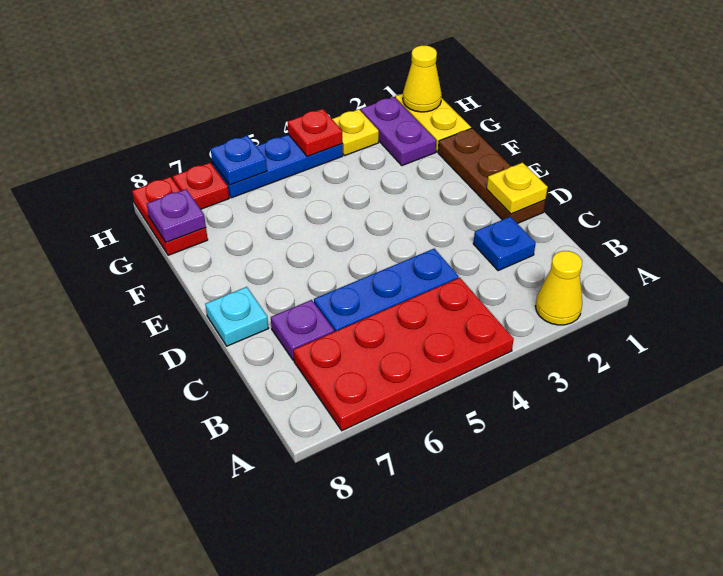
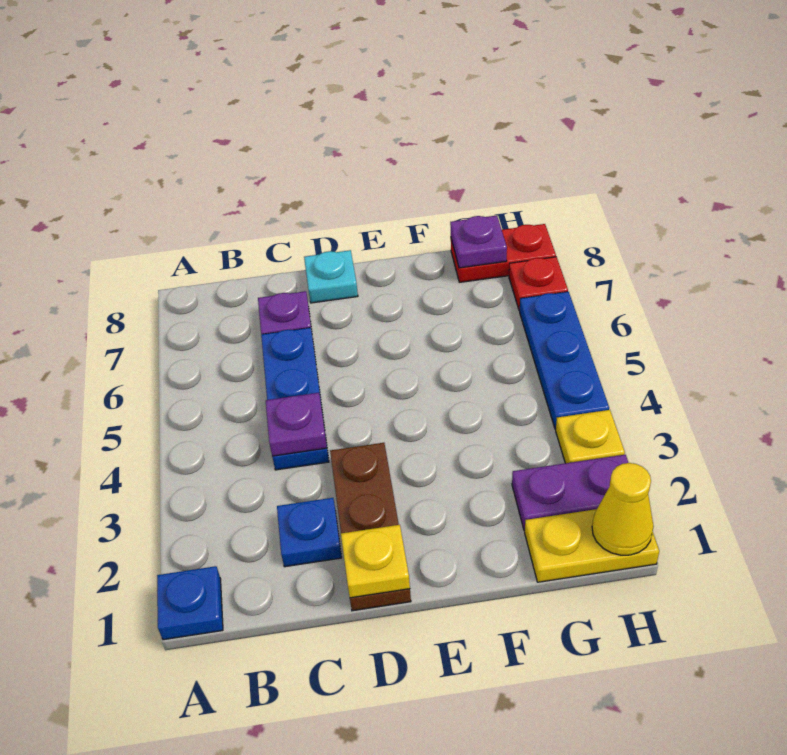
yellow 1x1 cone [535,251,582,325] -> none
red 2x4 plate [293,278,514,431] -> none
none -> purple 1x1 plate [266,393,327,456]
brown 1x3 plate [438,128,545,224] -> brown 1x3 plate turned to [330,443,411,611]
red 1x1 plate [288,109,342,157] -> none
blue 1x1 plate [211,136,267,185] -> blue 1x1 plate moved to [157,566,223,640]

